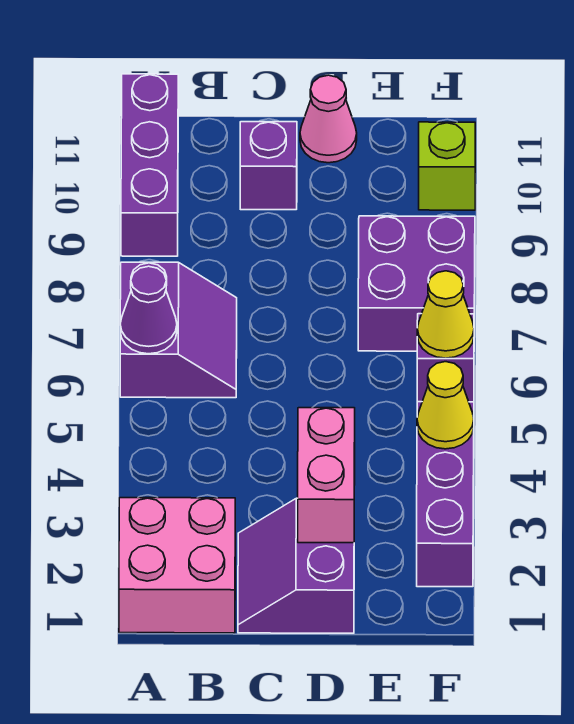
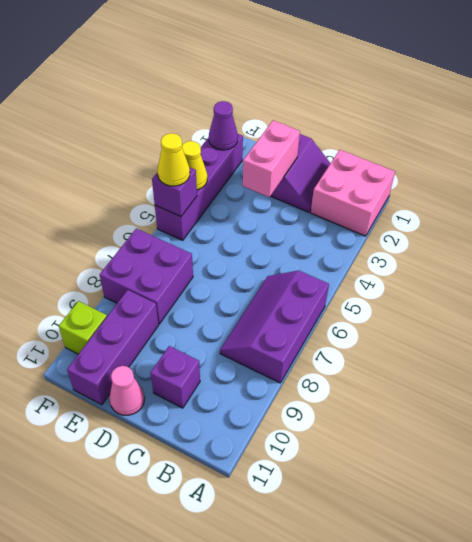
purple 2x2 slope [120,262,237,398] -> purple 2x3 slope [220,271,329,383]
purple 1x1 cone [120,266,177,354] -> purple 1x1 cone moved to [209,101,238,150]
purple 1x3 brick [121,74,178,256] -> purple 1x3 brick moved to [67,290,159,405]

